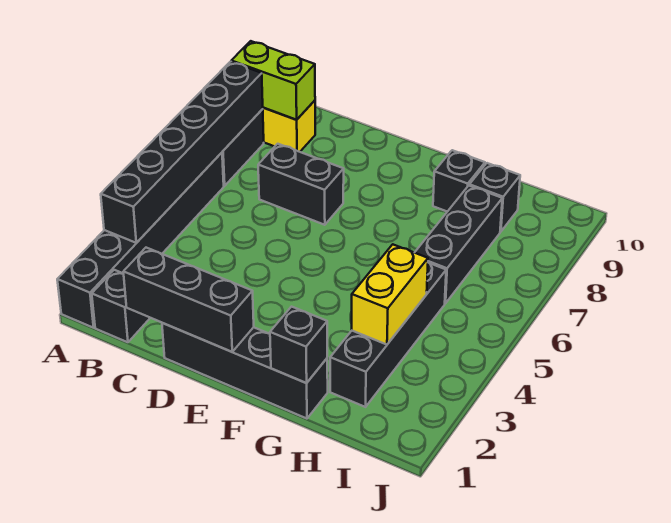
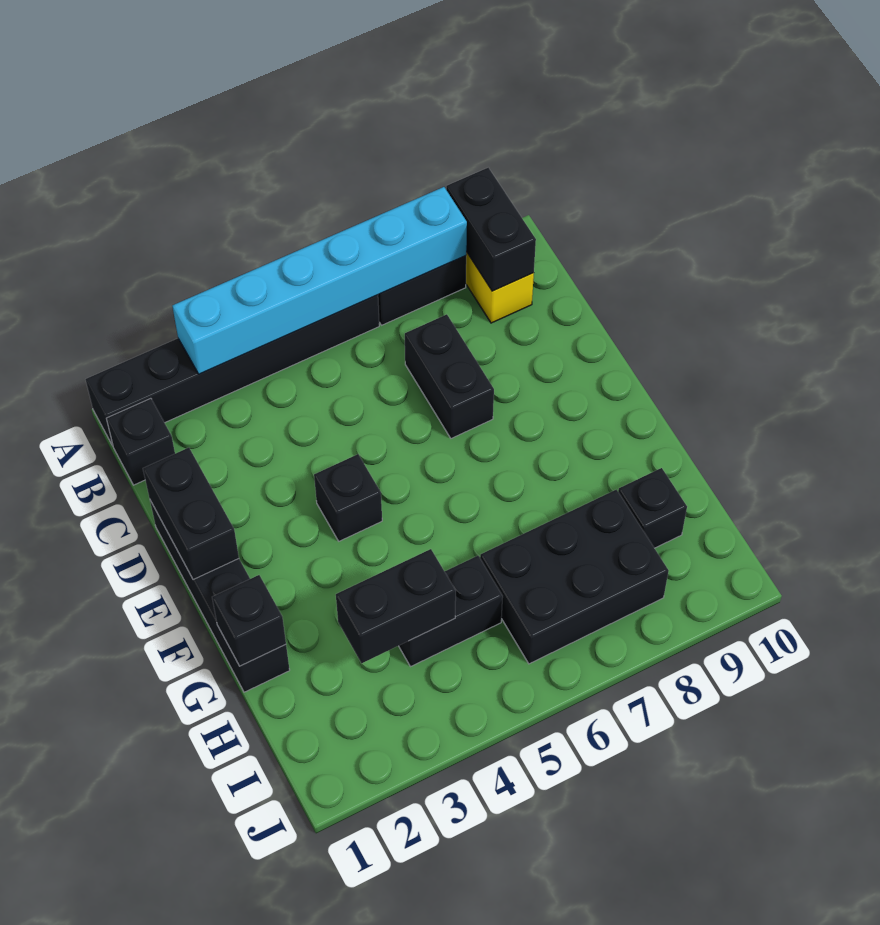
black 1x6 brick [101,62,263,243] -> cyan 1x6 brick [172,187,467,374]
lime 1x2 brick [231,41,315,120] -> black 1x2 brick [446,168,536,291]
black 1x3 brick [123,248,254,352] -> black 1x2 brick [143,448,239,580]
black 1x1 brick [433,150,485,212] -> black 1x1 brick moved to [314,454,382,541]
black 1x4 brick [330,263,446,407] -> black 1x2 brick [399,556,503,667]
yellow 1x2 brick [352,244,428,345] -> black 1x2 brick [336,549,456,663]
black 1x3 brick [415,186,502,303] -> black 2x3 brick [480,490,669,664]

